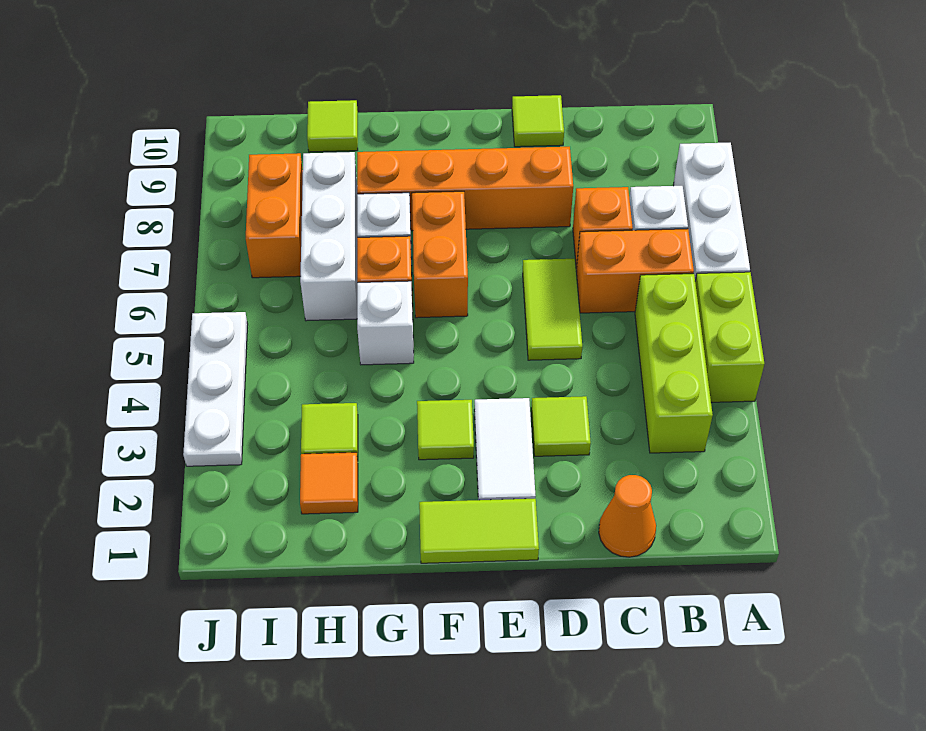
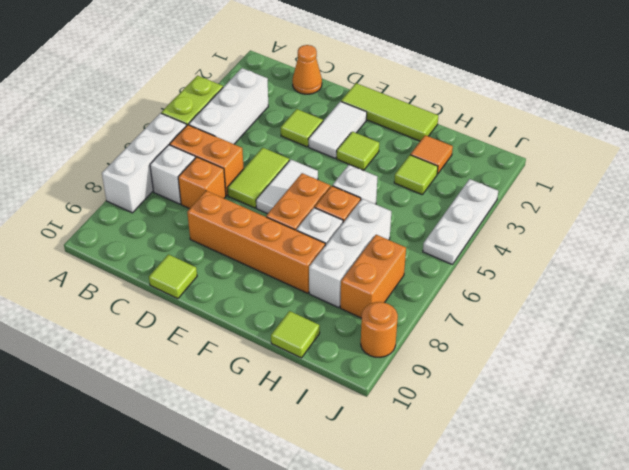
lime 1x3 brick [635,274,713,453] -> white 1x3 brick [189,68,268,144]
lime 1x2 tile [419,499,539,563] -> lime 1x3 tile [341,83,438,141]
none -> white 1x2 tile [256,160,318,214]
none -> orange 1x1 round brick [361,302,398,357]

